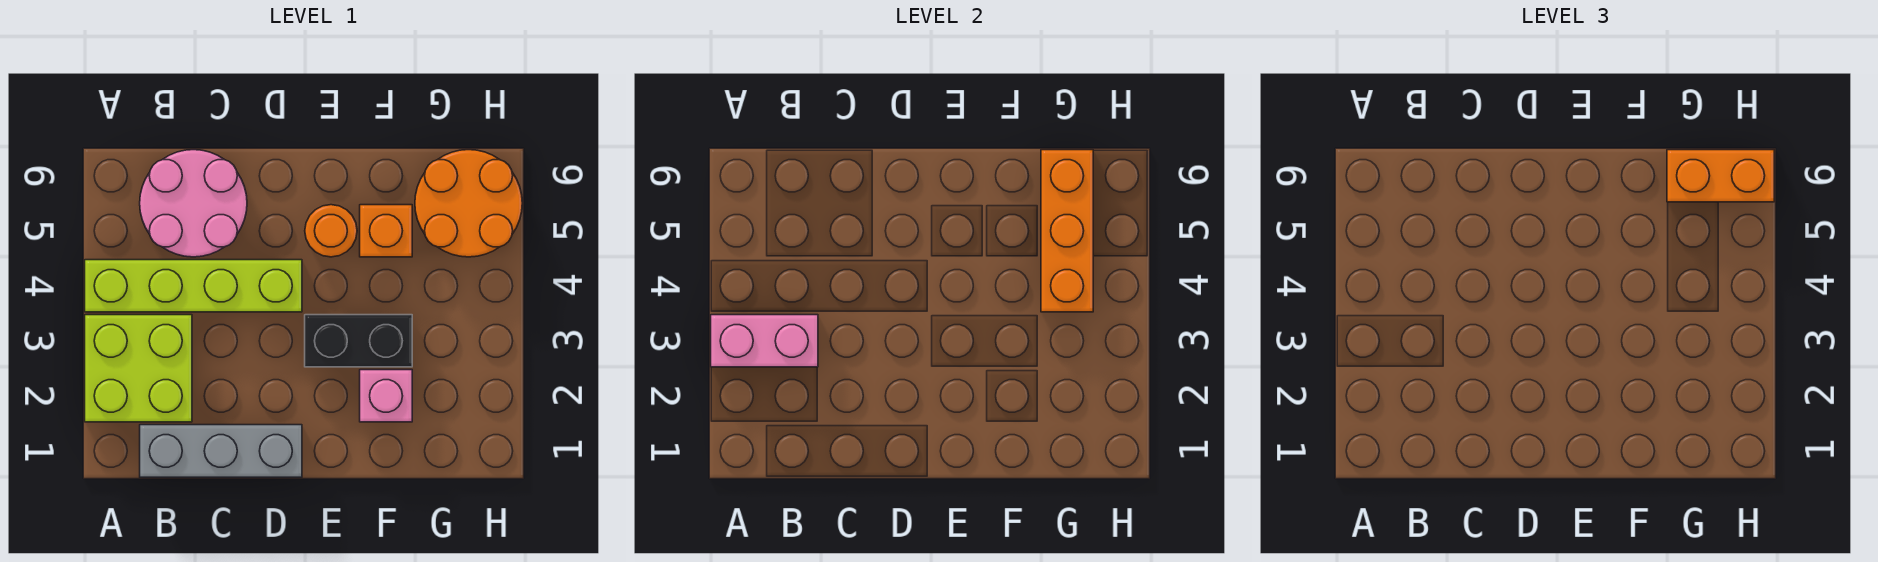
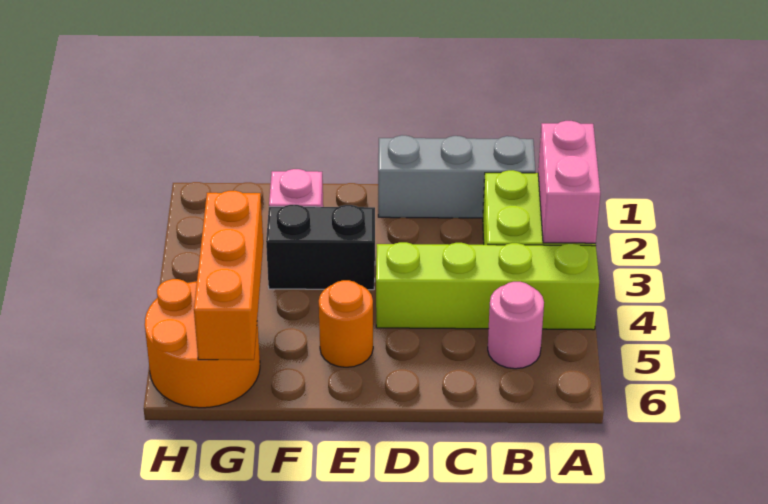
pink 1x2 brick [711,315,818,367] -> pink 1x2 brick turned to [538,121,600,243]
pink 2x2 round brick [140,150,247,257] -> pink 1x1 round brick [488,282,544,369]
orange 1x1 brick [360,205,412,257] -> none
orange 1x2 brick [1667,150,1774,202] -> none

